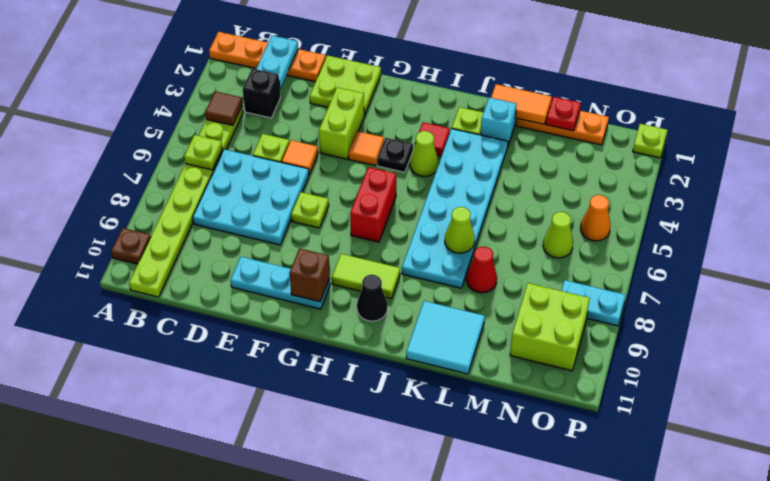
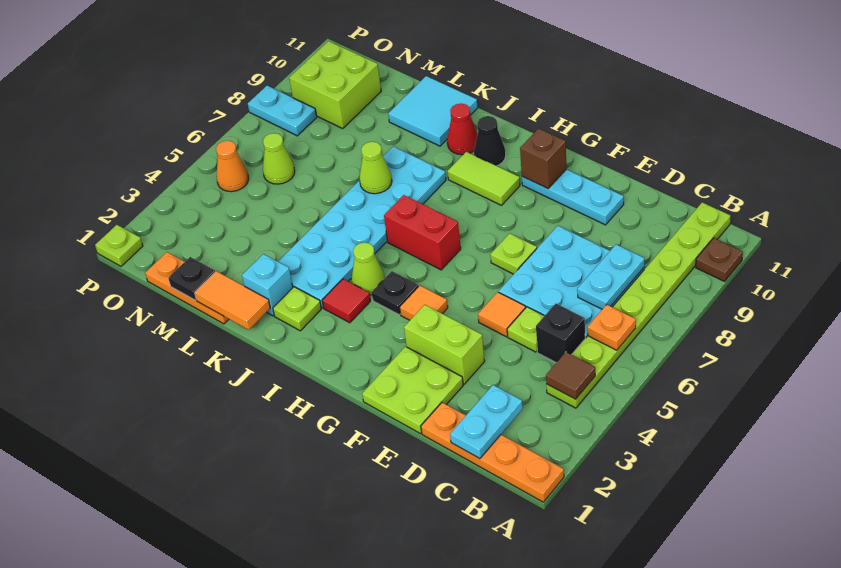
lime 1x1 plate [184,135,222,170] -> orange 1x1 plate [587,305,636,350]
black 1x1 brick [243,69,280,118] -> black 1x1 brick moved to [536,303,585,363]
none -> cyan 1x2 plate [577,244,644,309]
lime 1x2 brick [319,87,364,159] -> lime 1x2 brick turned to [404,305,485,384]
red 1x2 brick [350,167,396,242] -> red 1x2 brick turned to [384,195,461,270]
red 1x1 cone [467,247,497,293] -> red 1x1 cone moved to [447,103,477,155]
red 1x1 plate [546,97,581,131] -> black 1x1 plate [168,257,215,300]

